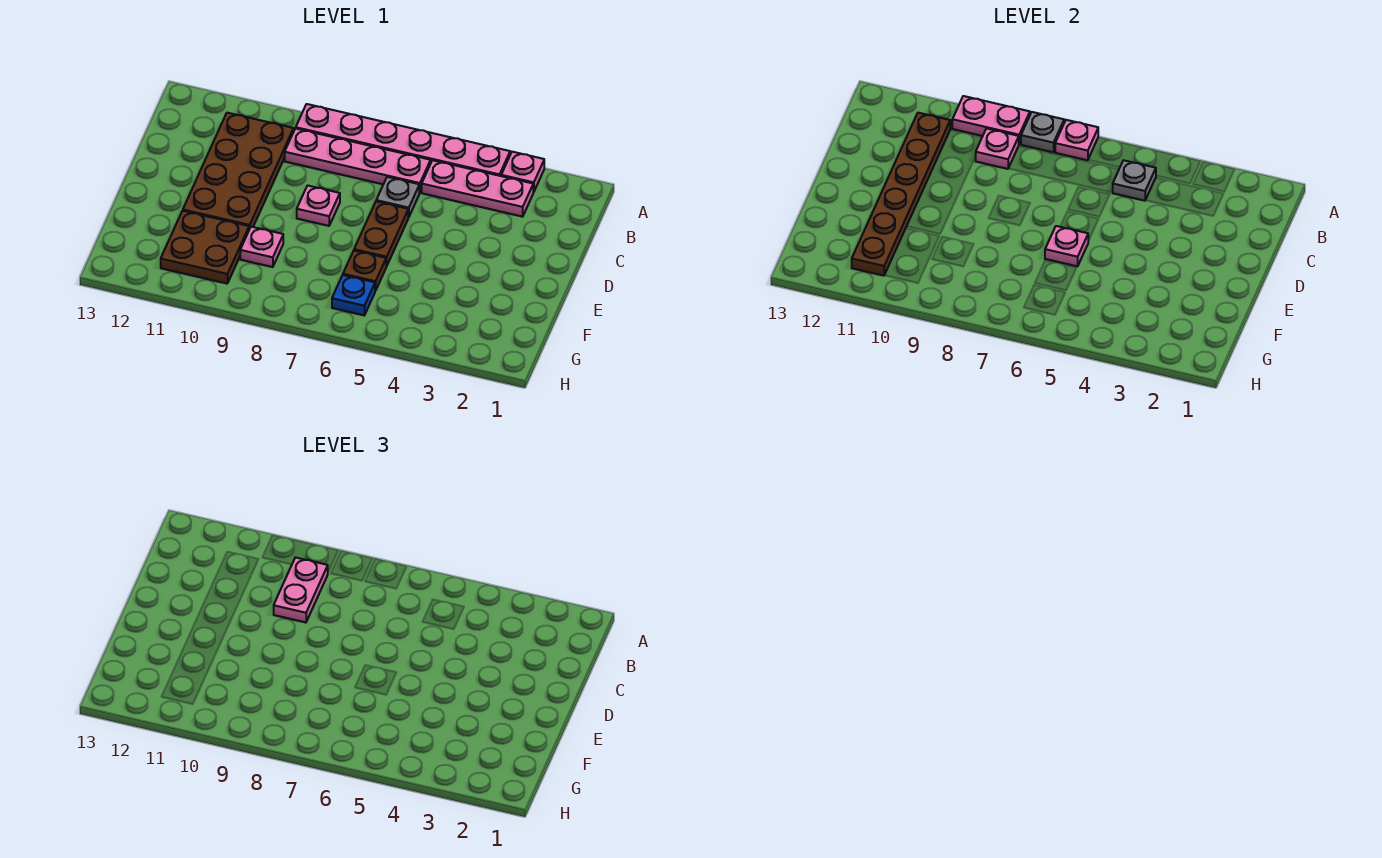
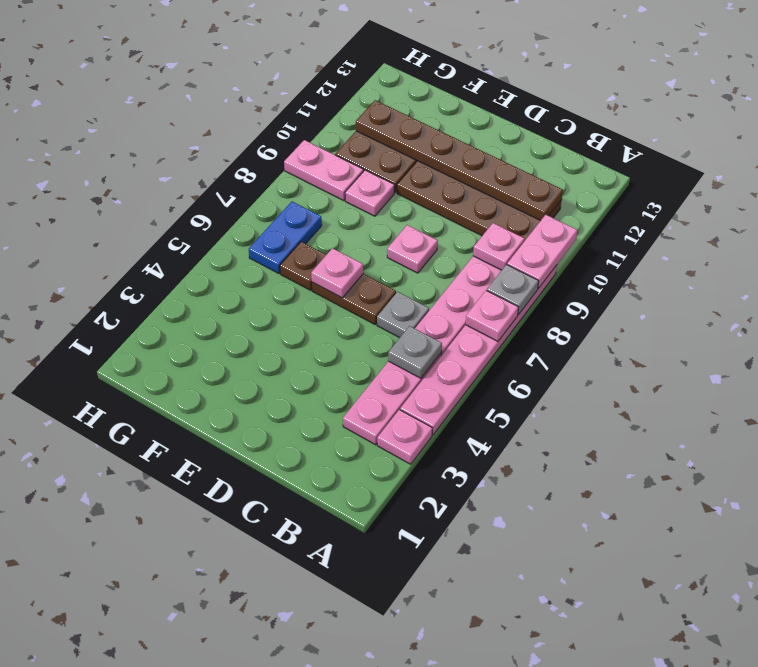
pink 1x2 plate [274,557,328,622] -> pink 1x2 plate moved to [284,140,363,201]
blue 1x1 plate [332,275,375,315] -> blue 1x2 plate [249,202,322,274]

